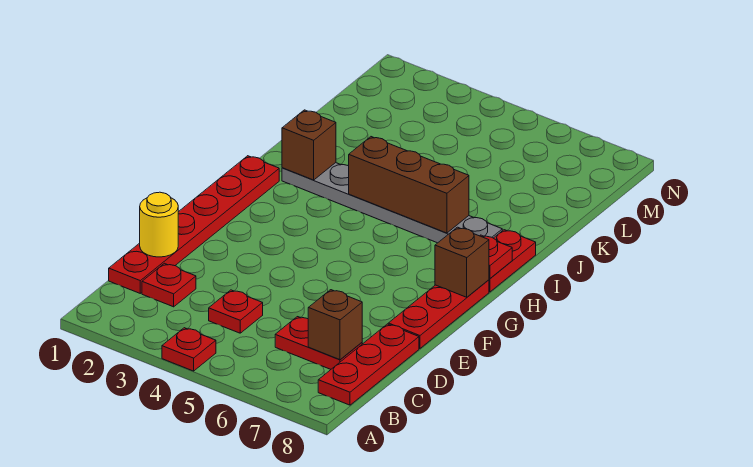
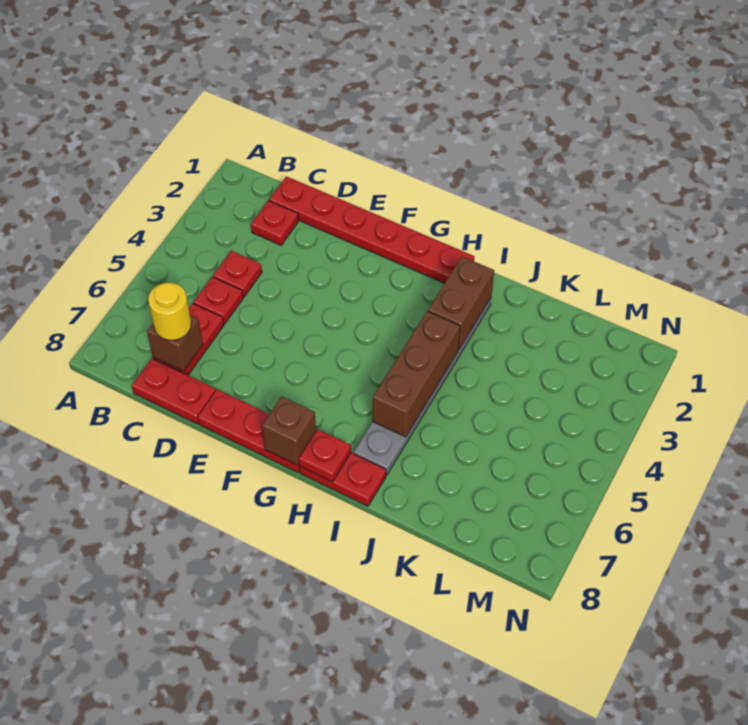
red 1x1 plate [162,328,216,371] -> red 1x1 plate moved to [194,277,243,324]
red 1x3 plate [318,324,419,405] -> red 1x2 plate [132,359,216,424]
yellow 1x1 round brick [140,192,178,257] -> yellow 1x1 round brick moved to [148,283,191,340]
brown 1x1 brick [282,110,336,180] -> brown 1x2 brick [428,257,494,350]

